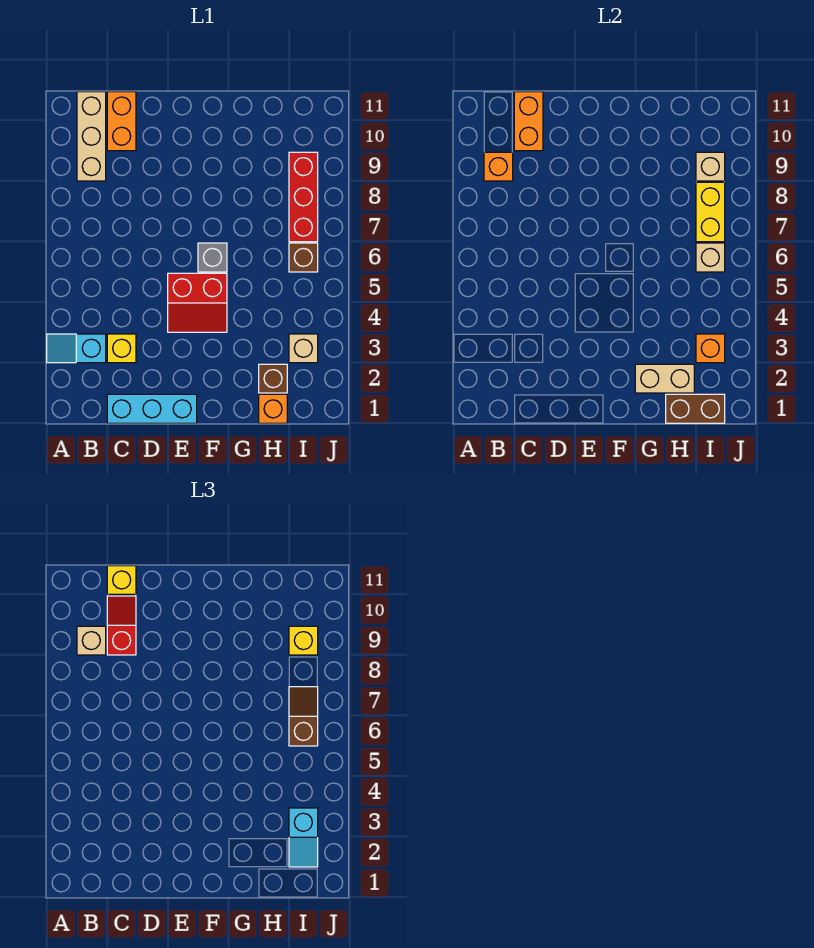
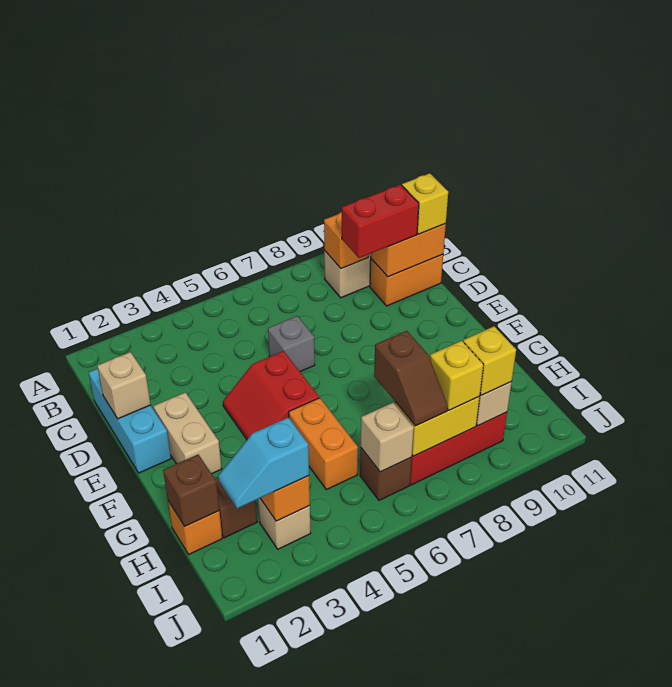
cyan 1x2 slope [47,334,106,363] -> none
tan 1x1 brick [77,626,106,655] -> tan 1x1 brick moved to [97,352,151,419]
yellow 1x1 brick [107,334,136,363] -> yellow 1x1 brick moved to [430,341,483,410]
red 1x2 slope [107,596,136,655] -> red 1x2 brick [342,185,419,258]
grey 1x1 brick [198,243,227,272] -> grey 1x1 brick moved to [268,316,315,372]
tan 1x2 brick [635,364,694,393] -> tan 1x2 brick moved to [153,392,222,474]
none -> orange 1x2 brick [289,398,358,490]
brown 1x2 brick [666,394,725,423] -> brown 1x1 brick [163,454,219,526]
brown 1x2 slope [289,687,318,746] -> brown 1x2 slope turned to [374,331,448,426]

